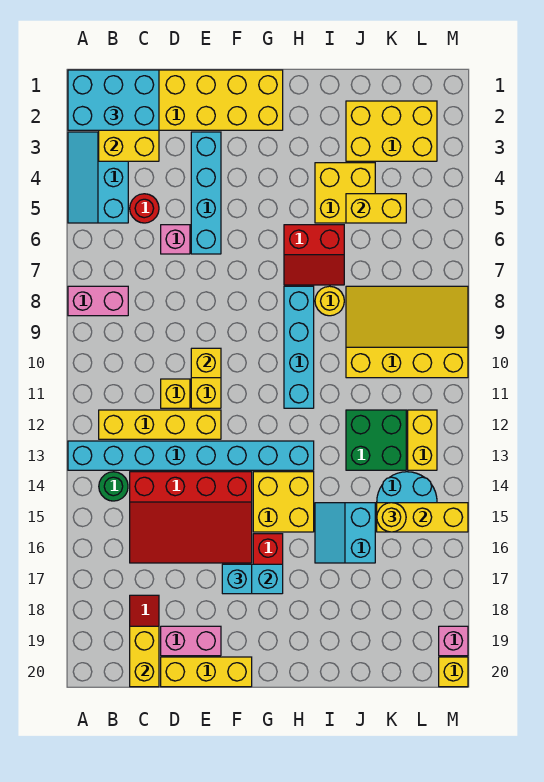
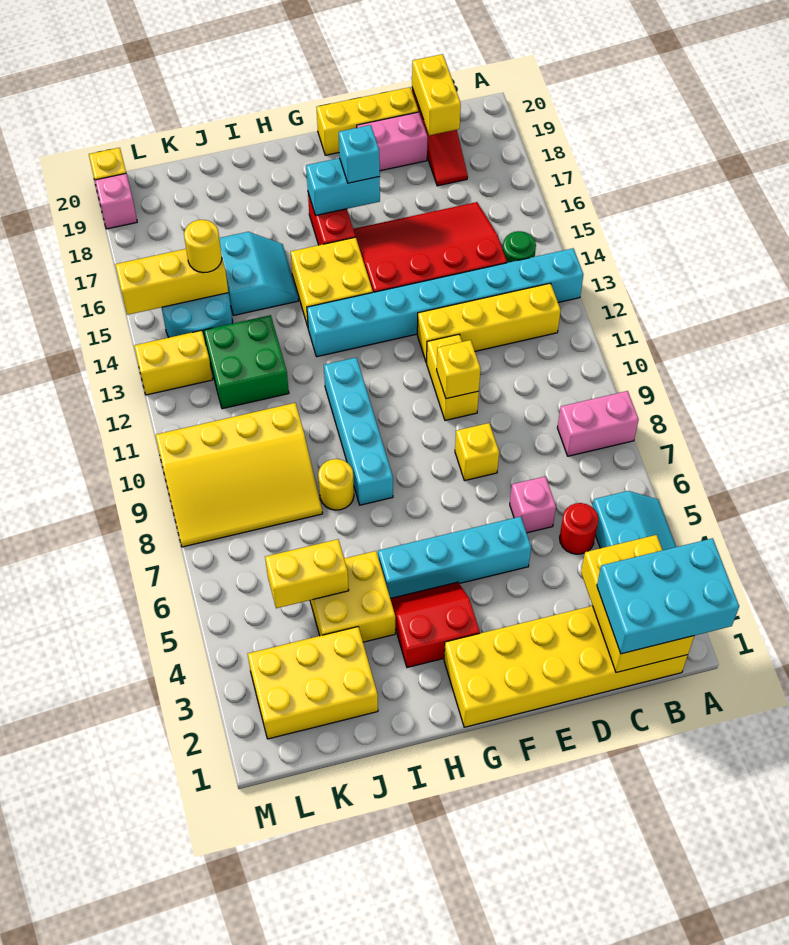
yellow 1x1 brick [161,379,190,408] -> yellow 1x1 brick moved to [455,423,499,481]
cyan 1x4 brick [191,132,221,254] -> cyan 1x4 brick turned to [378,517,531,598]
red 2x2 slope [284,225,344,285] -> red 2x2 slope moved to [390,582,480,667]
yellow 1x2 brick [408,410,437,470] -> yellow 1x2 brick turned to [134,330,213,395]

